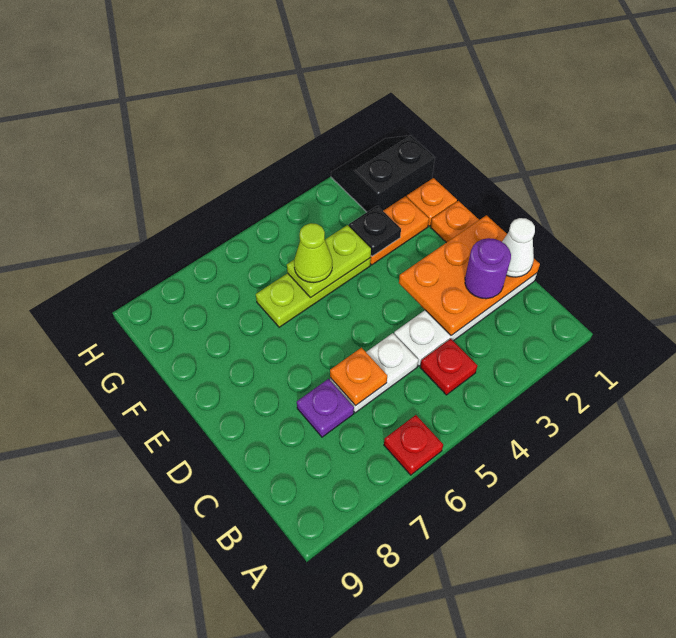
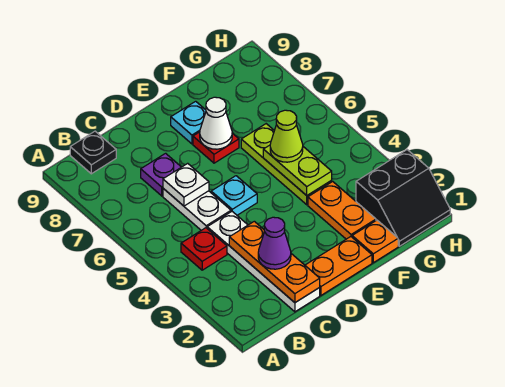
red 1x1 plate [384,415,443,475] -> red 1x1 plate moved to [193,132,239,163]
orange 2x3 plate [399,215,540,336] -> orange 1x3 plate [229,221,320,303]
white 1x1 cone [502,218,535,277] -> white 1x1 cone moved to [200,97,232,149]
purple 1x1 round brick [465,238,511,299] -> purple 1x1 cone [258,217,291,269]
orange 1x1 plate [330,348,387,406] -> white 1x1 plate [163,163,209,206]
none -> cyan 1x1 plate [211,176,257,215]
none -> cyan 1x1 plate [171,101,206,144]
black 1x1 plate [349,206,401,256] -> black 1x1 plate moved to [70,131,116,174]
black 2x2 slope [331,135,435,212] -> black 2x2 slope turned to [356,150,450,246]

